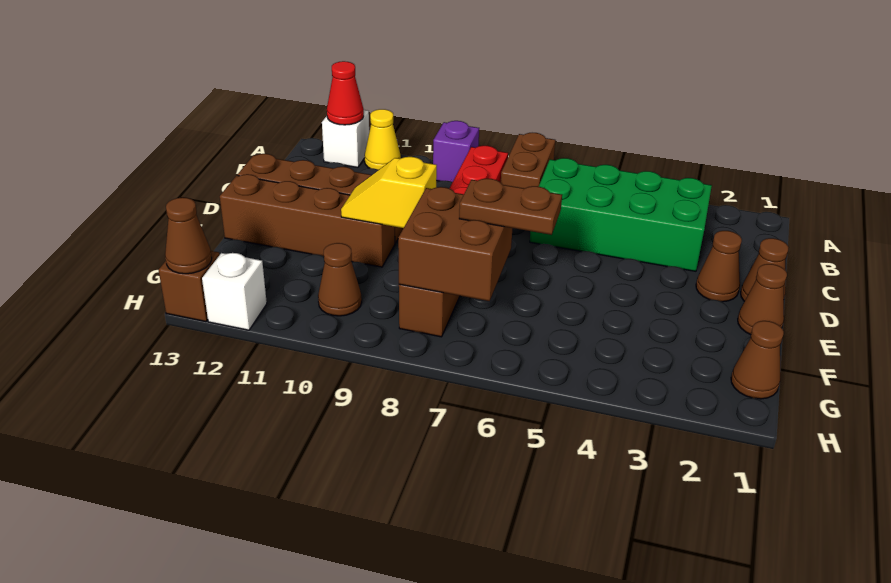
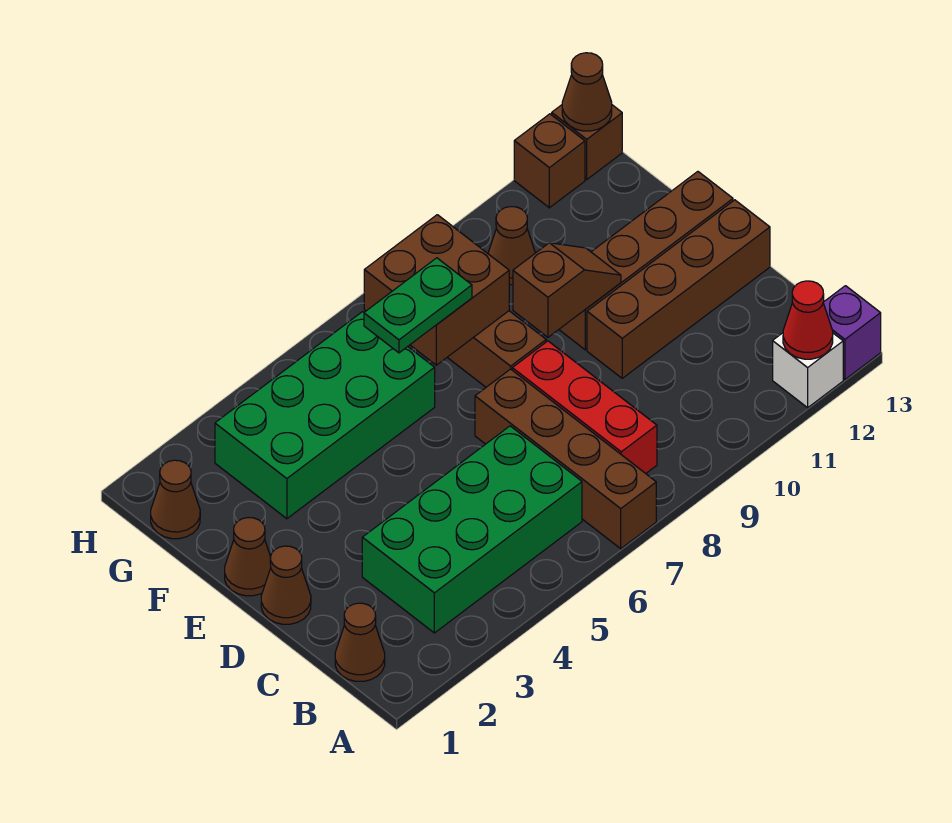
brown 1x2 brick [501,133,556,188] -> brown 1x4 brick [475,369,656,549]
purple 1x1 brick [433,121,479,182] -> purple 1x1 brick moved to [823,286,881,379]
yellow 1x1 cone [365,109,401,170] -> none
brown 1x1 cone [696,231,742,302] -> brown 1x1 cone moved to [335,603,385,681]
yellow 1x2 slope [341,157,437,228] -> brown 1x2 slope [513,243,621,337]
none -> green 2x4 brick [215,312,435,519]
brown 1x2 plate [459,178,562,235] -> green 1x2 plate [364,258,472,353]
white 1x1 brick [202,253,267,330] -> brown 1x1 brick [514,114,585,208]

